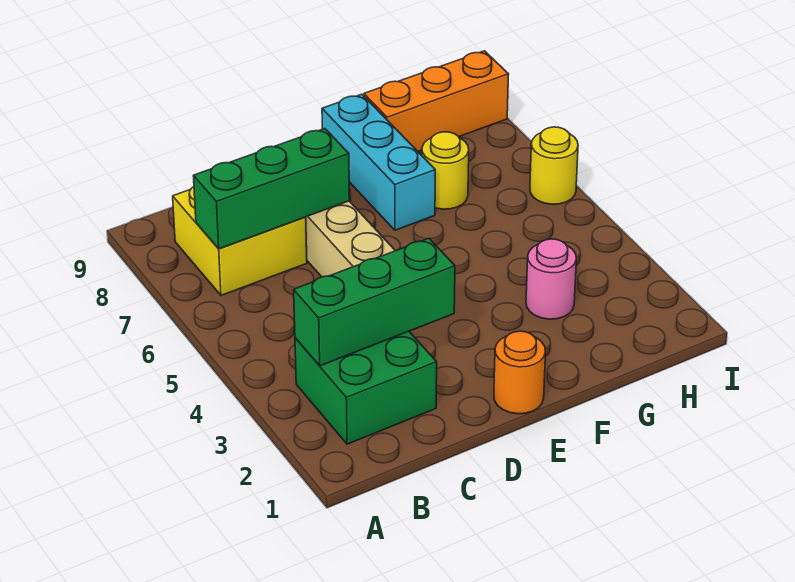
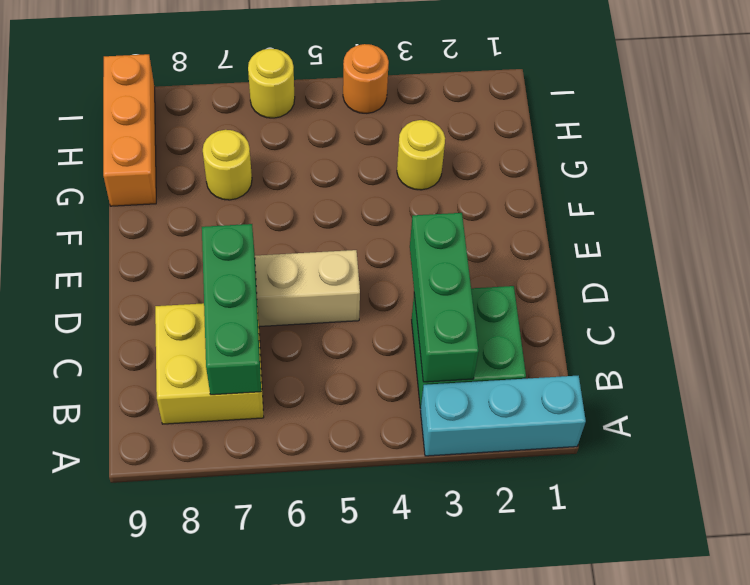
orange 1x1 round brick [494,331,546,414] -> orange 1x1 round brick moved to [343,44,389,113]
cyan 1x3 brick [322,94,435,230] -> cyan 1x3 brick moved to [421,376,586,456]
pink 1x1 round brick [526,239,576,319] -> yellow 1x1 round brick [397,120,445,190]

